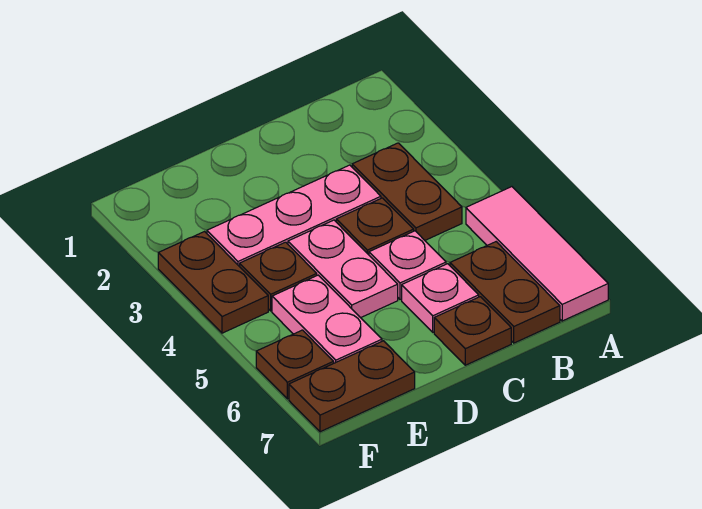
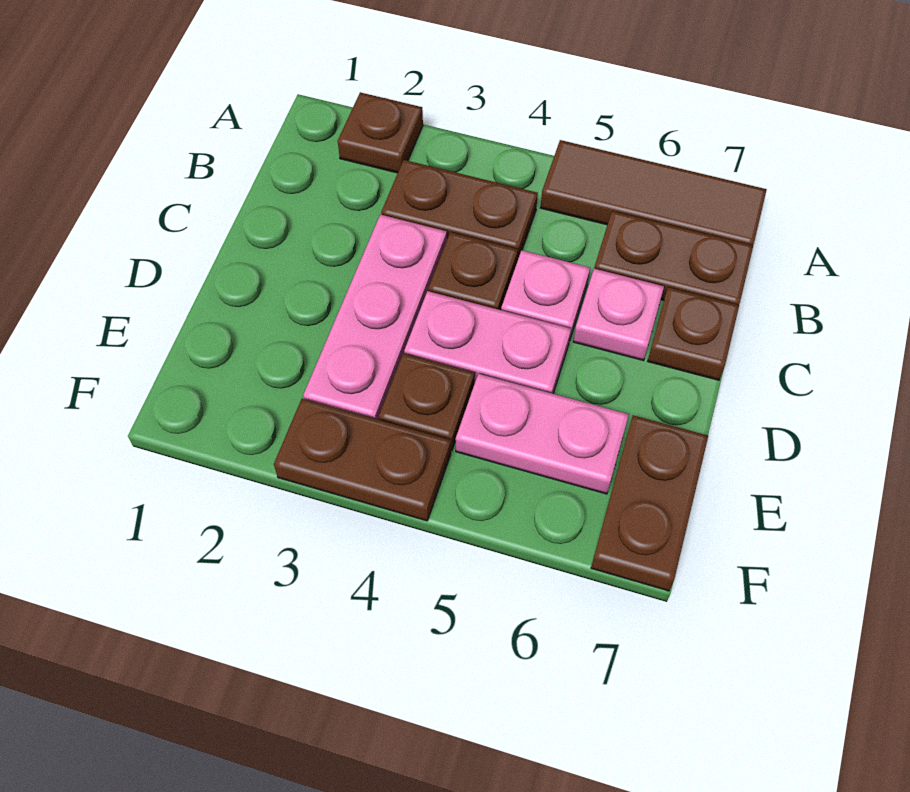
pink 1x3 tile [466,187,608,321] -> brown 1x3 tile [540,140,767,245]
brown 1x1 plate [256,330,334,399] -> brown 1x1 plate moved to [338,92,423,173]

